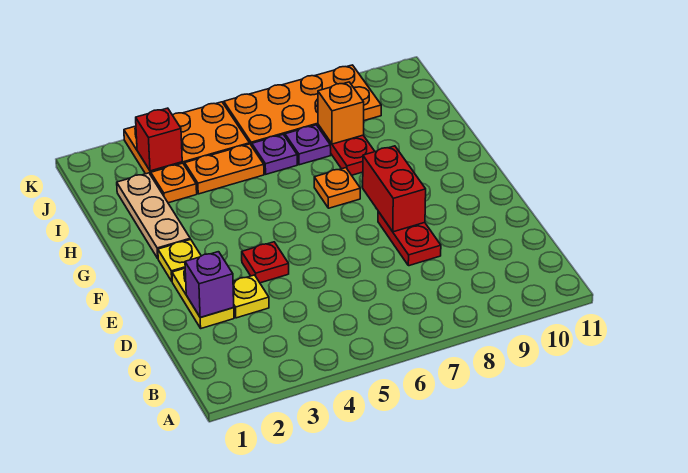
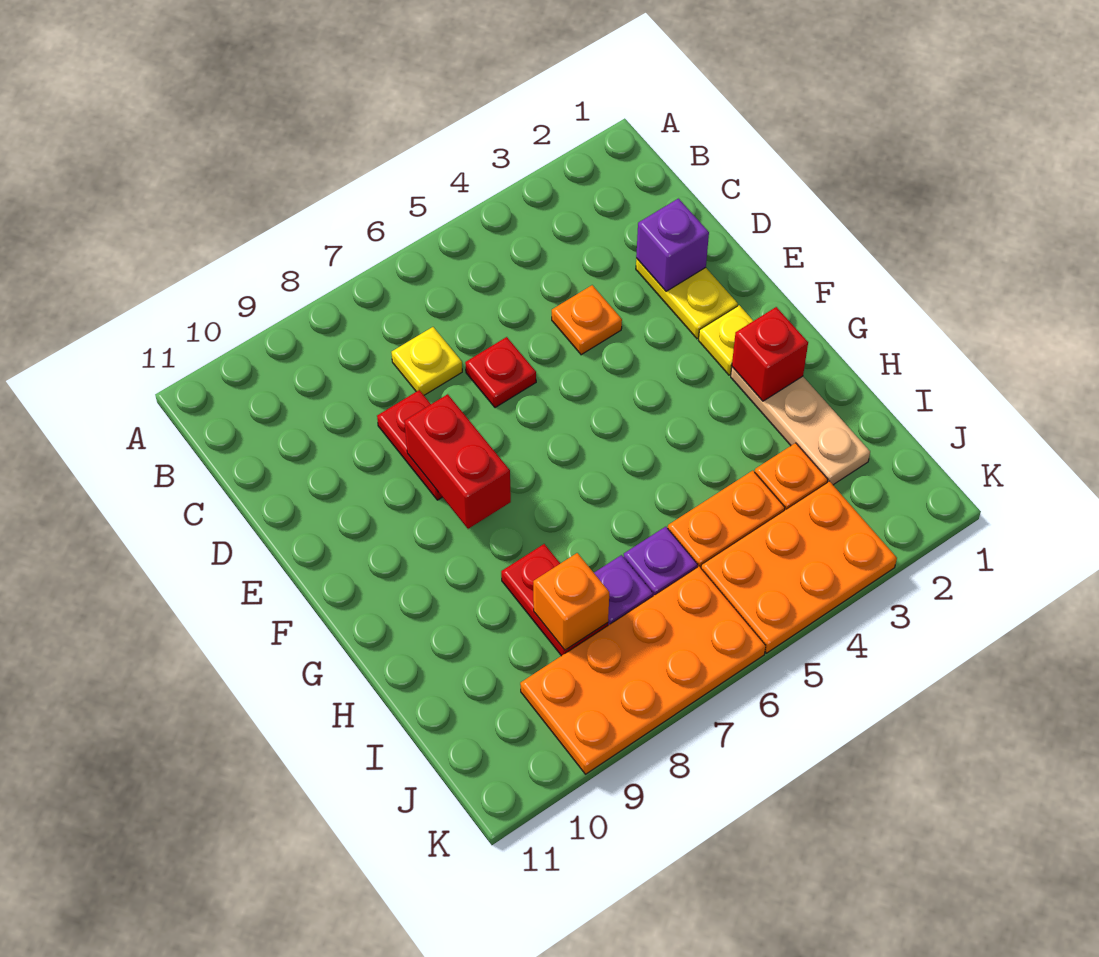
yellow 1x1 plate [233,275,269,318] -> yellow 1x1 plate moved to [391,327,462,395]
red 1x1 plate [242,242,289,283] -> red 1x1 plate moved to [465,337,536,408]
orange 1x1 plate [314,168,360,208] -> orange 1x1 plate moved to [552,285,622,355]
red 1x1 brick [136,108,182,171] -> red 1x1 brick moved to [732,307,808,401]

